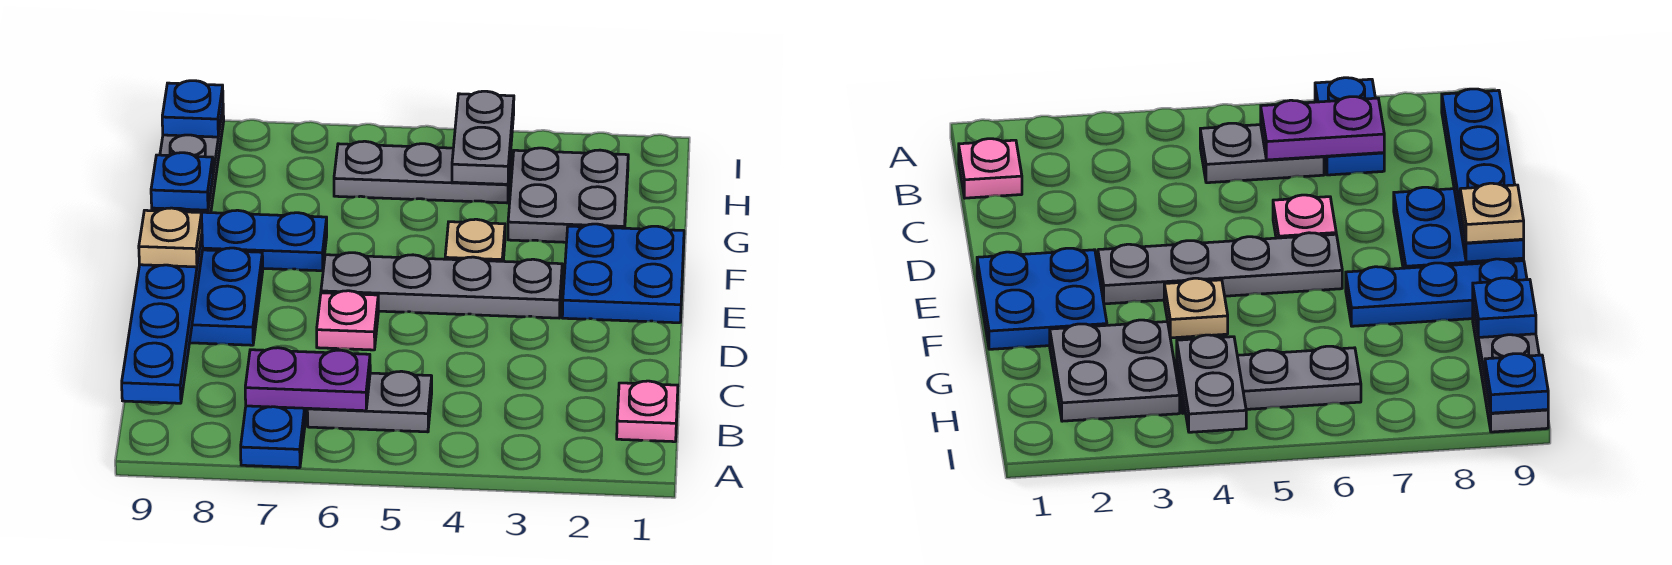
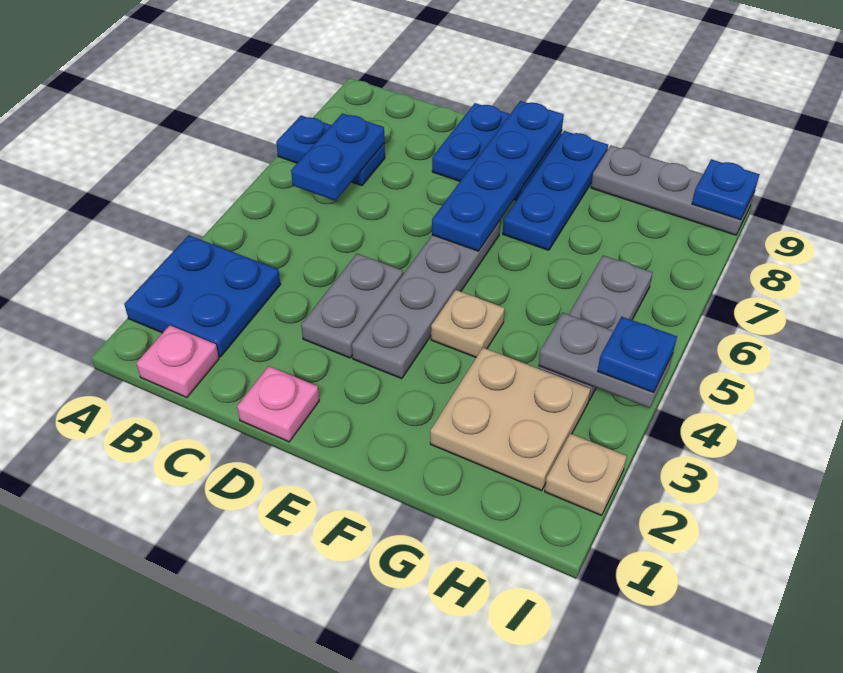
grey 1x2 plate [307,371,432,432] -> grey 1x2 plate moved to [301,254,403,358]
purple 1x2 plate [245,348,370,411] -> blue 1x2 plate [291,113,385,201]
blue 1x4 plate [122,235,203,403] -> blue 1x4 plate turned to [432,101,564,251]
pink 1x1 plate [317,291,378,350] -> pink 1x1 plate moved to [237,366,319,442]
blue 2x2 plate [562,224,684,323] -> blue 2x2 plate moved to [124,235,281,357]
tan 1x1 plate [139,208,202,267] -> tan 1x1 plate moved to [545,434,627,515]
grey 2x2 plate [508,148,628,242] -> tan 2x2 plate [430,348,590,491]
blue 1x1 plate [151,153,213,210] -> blue 1x1 plate moved to [598,317,677,392]

